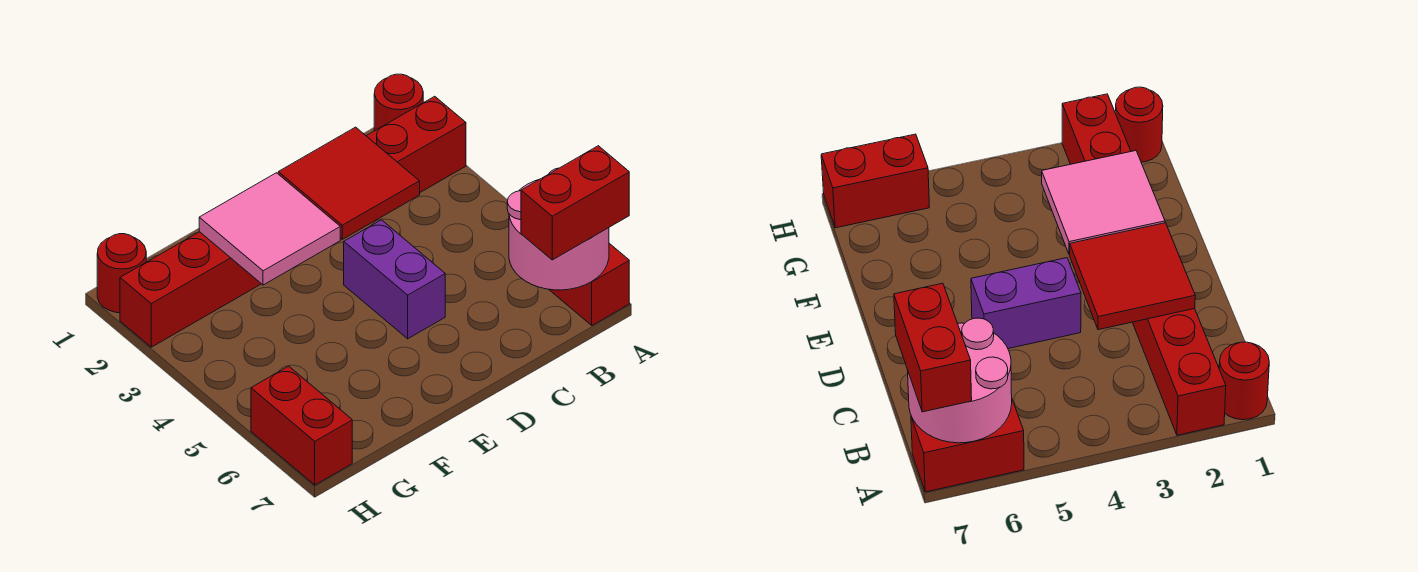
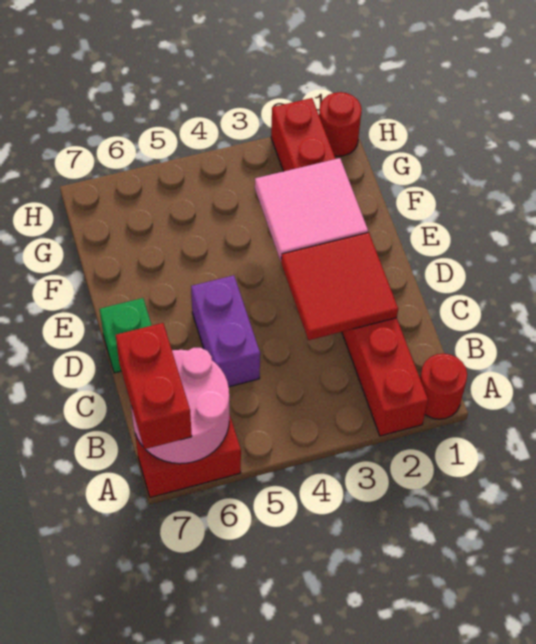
purple 1x2 brick [344,220,445,339] -> purple 1x2 brick turned to [191,275,260,387]
none -> green 1x1 brick [100,298,152,373]
red 1x2 brick [251,366,352,485] -> none

